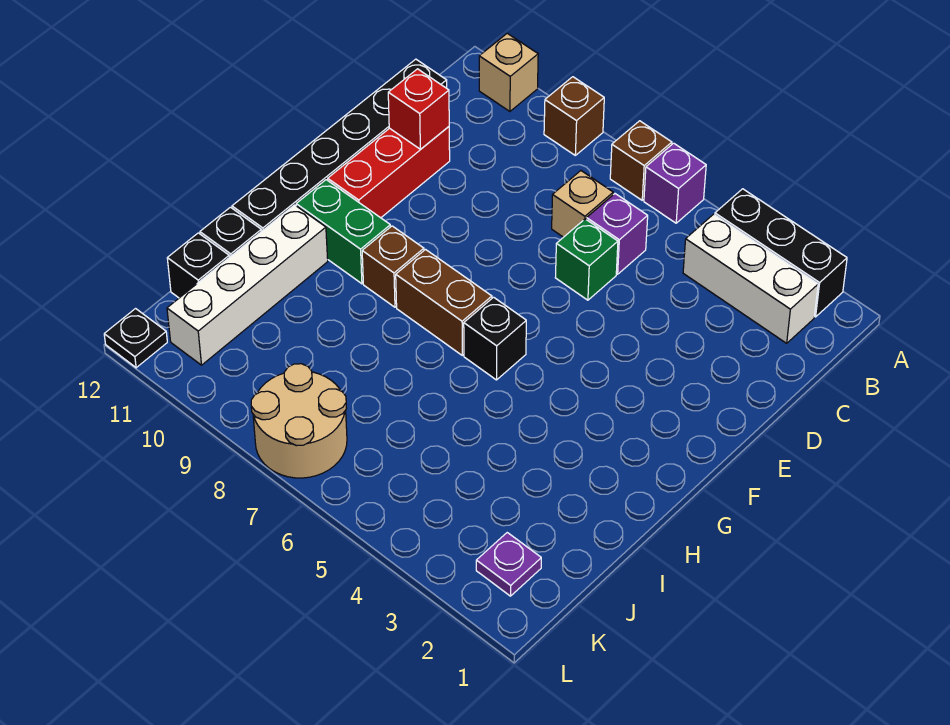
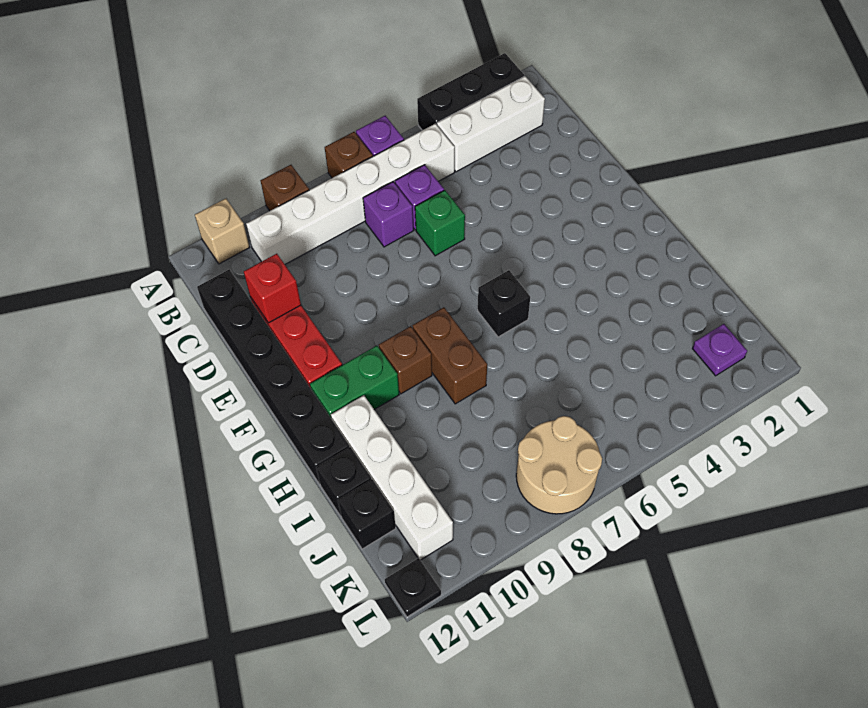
none -> white 1x6 brick [246,124,455,264]
tan 1x1 brick [552,171,613,237] -> purple 1x1 brick [363,182,414,247]
brown 1x2 brick [396,250,492,355] -> brown 1x2 brick turned to [412,307,487,404]

